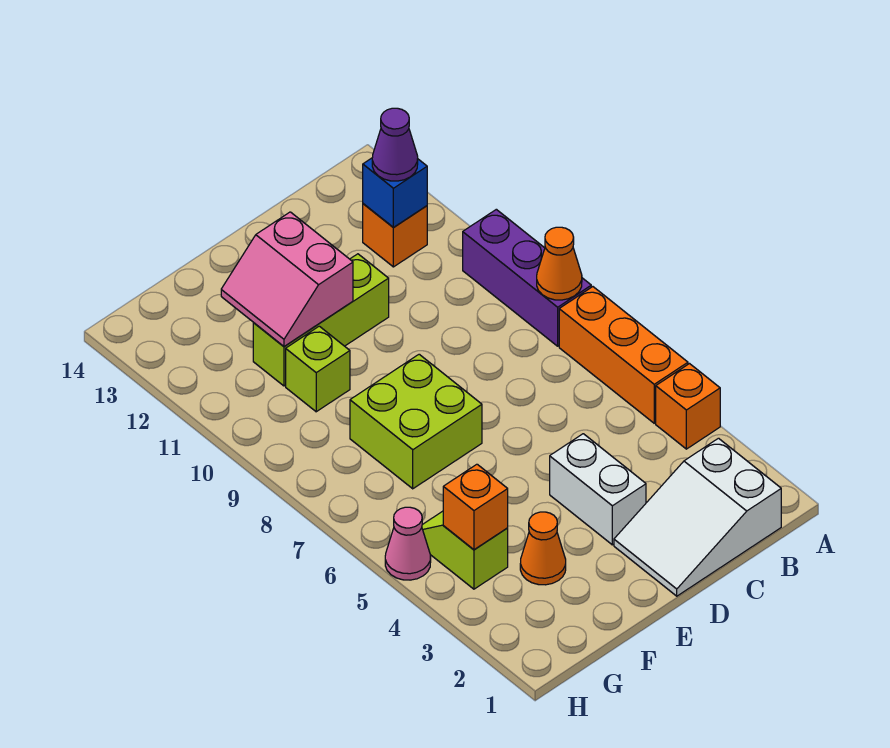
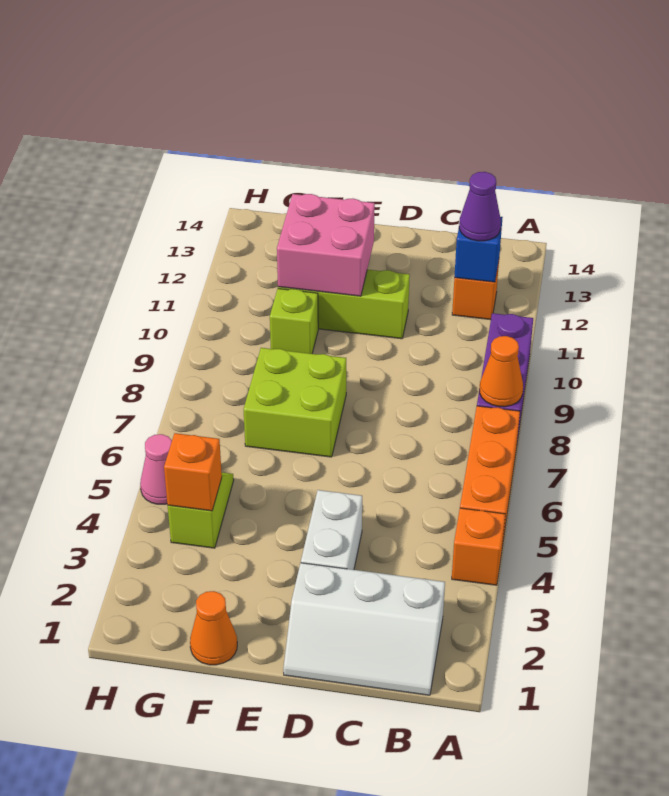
white 2x3 slope [614,438,781,596] -> white 2x3 slope turned to [283,563,445,695]
pink 2x2 slope [221,212,353,347] -> pink 2x2 brick [277,194,375,296]
orange 1x1 cone [520,512,566,585] -> orange 1x1 cone moved to [190,591,237,665]

